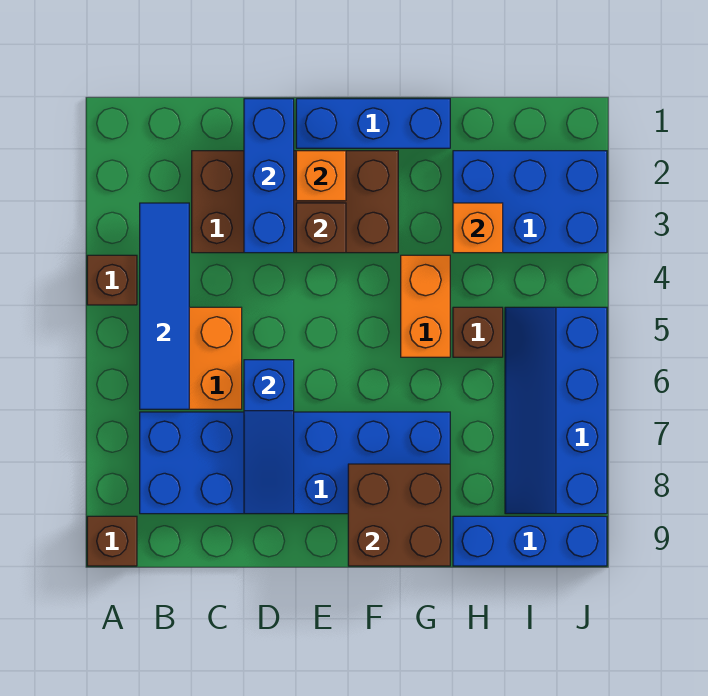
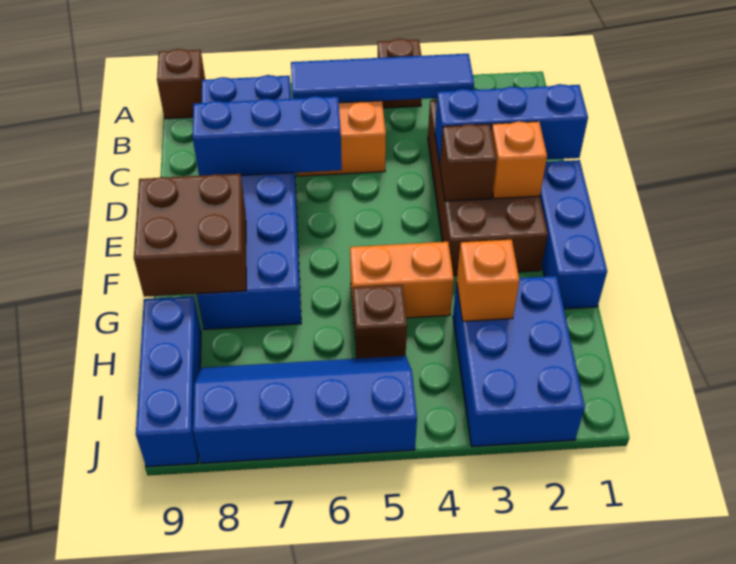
blue 1x3 slope [244,360,294,514] -> blue 1x3 brick [192,96,342,176]

